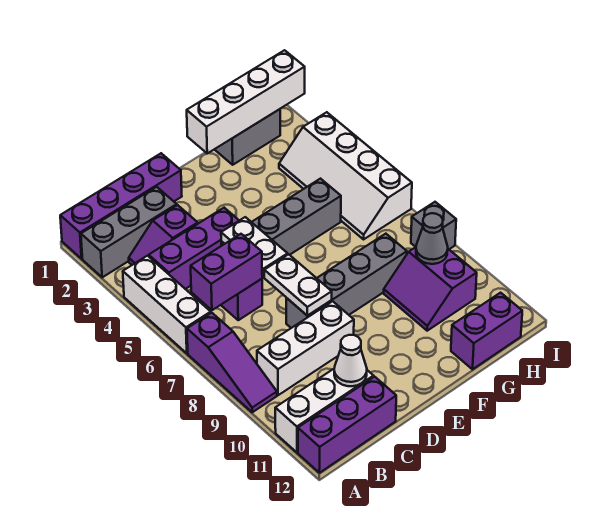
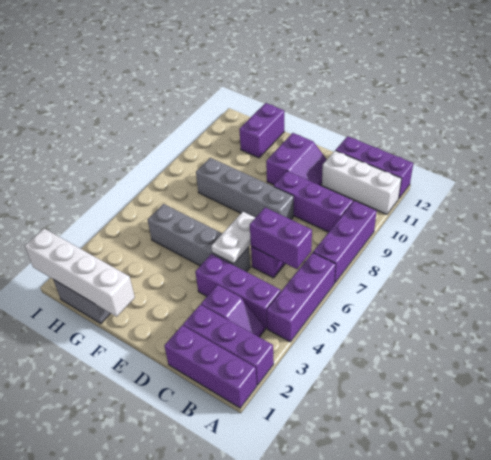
purple 1x4 brick [60,153,182,259] -> purple 1x3 brick [165,325,257,408]
grey 1x3 brick [81,187,177,277] -> purple 1x3 brick [183,305,274,385]
white 1x3 brick [123,256,211,353] -> purple 1x3 brick [267,253,336,342]
purple 1x3 slope [187,313,277,412] -> purple 1x3 brick [313,201,377,283]
white 1x3 brick [257,301,354,395] -> purple 1x3 brick [274,171,353,232]
white 1x1 cone [334,335,367,386] -> none
white 1x2 plate [264,254,332,316] -> none
purple 2x2 slope [384,247,477,331] -> purple 2x2 slope moved to [266,133,327,185]
purple 1x2 brick [451,293,522,369] -> purple 1x2 brick turned to [239,103,284,158]
white 2x4 slope [279,112,412,239] -> none
grey 1x1 cone [416,213,448,264] -> none
grey 1x1 brick [411,202,456,249] -> none

